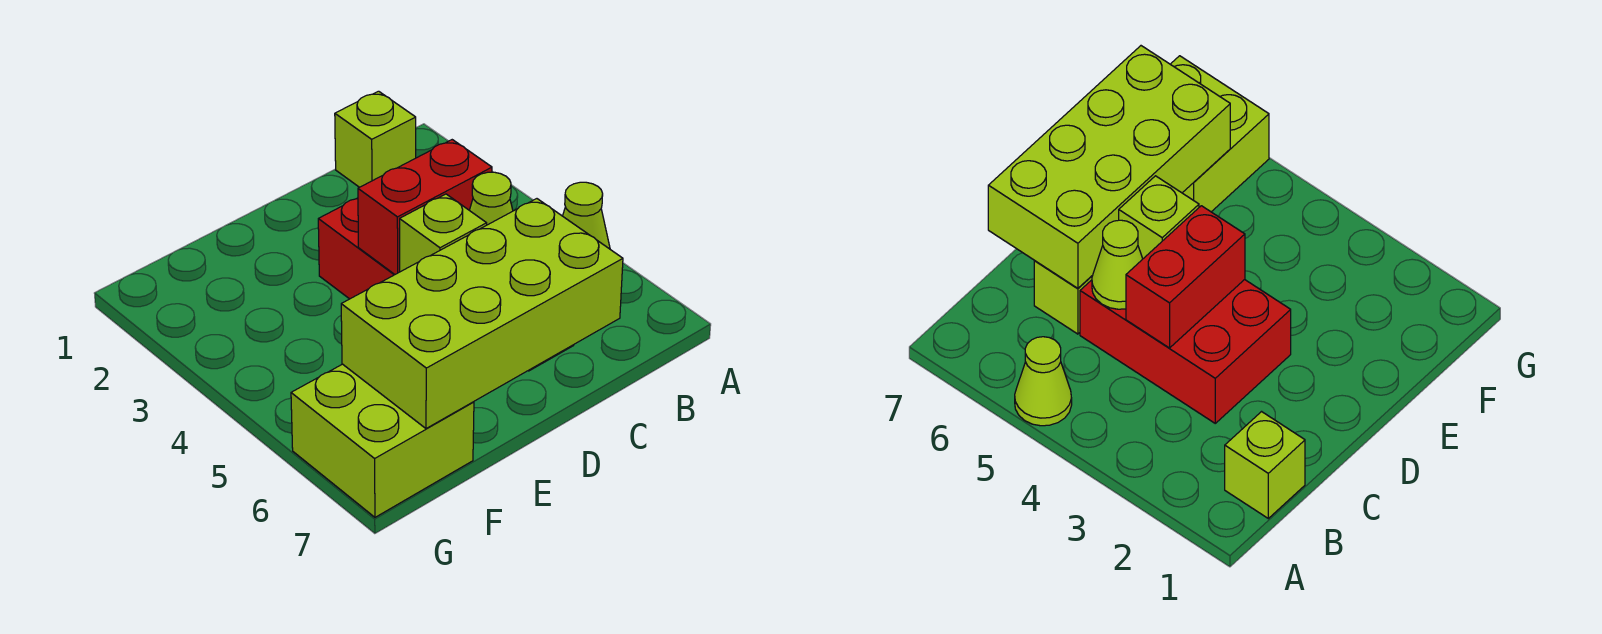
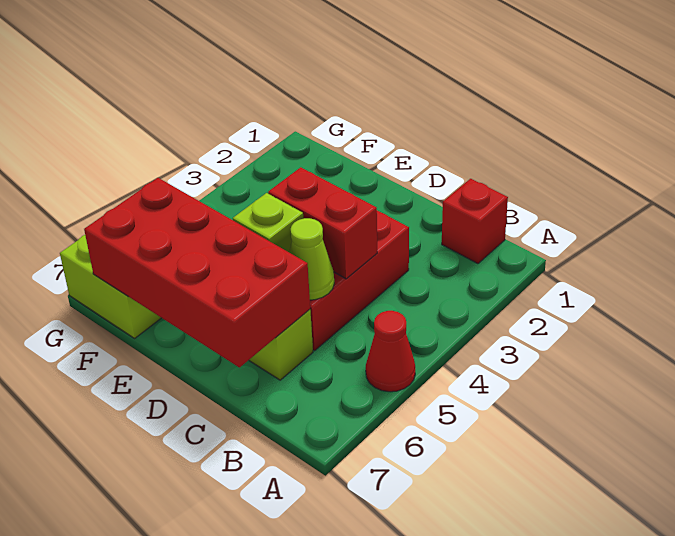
lime 1x1 cone [563,182,610,249] -> red 1x1 cone [366,311,415,392]
lime 1x1 brick [335,91,416,187] -> red 1x1 brick [442,179,508,264]
lime 2x4 brick [341,199,623,429] -> red 2x4 brick [84,178,310,367]

